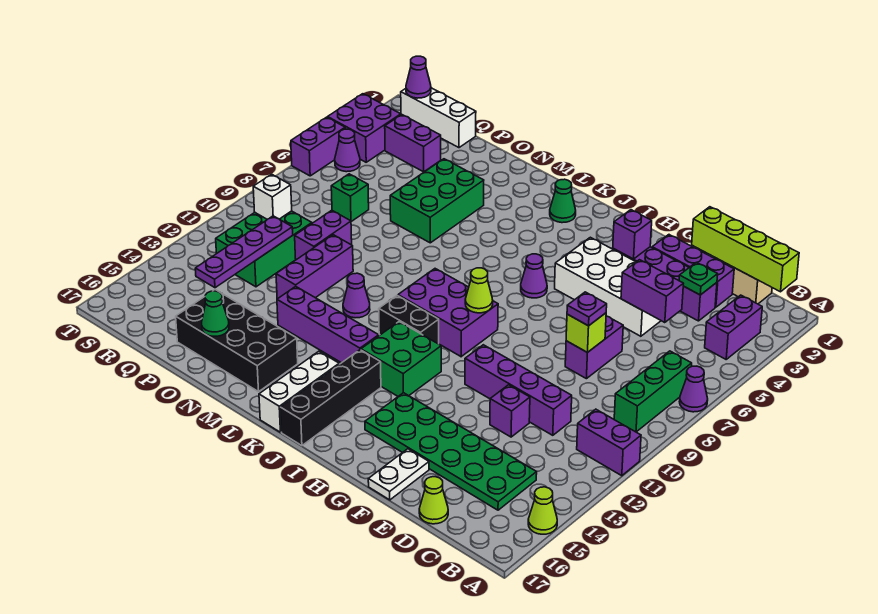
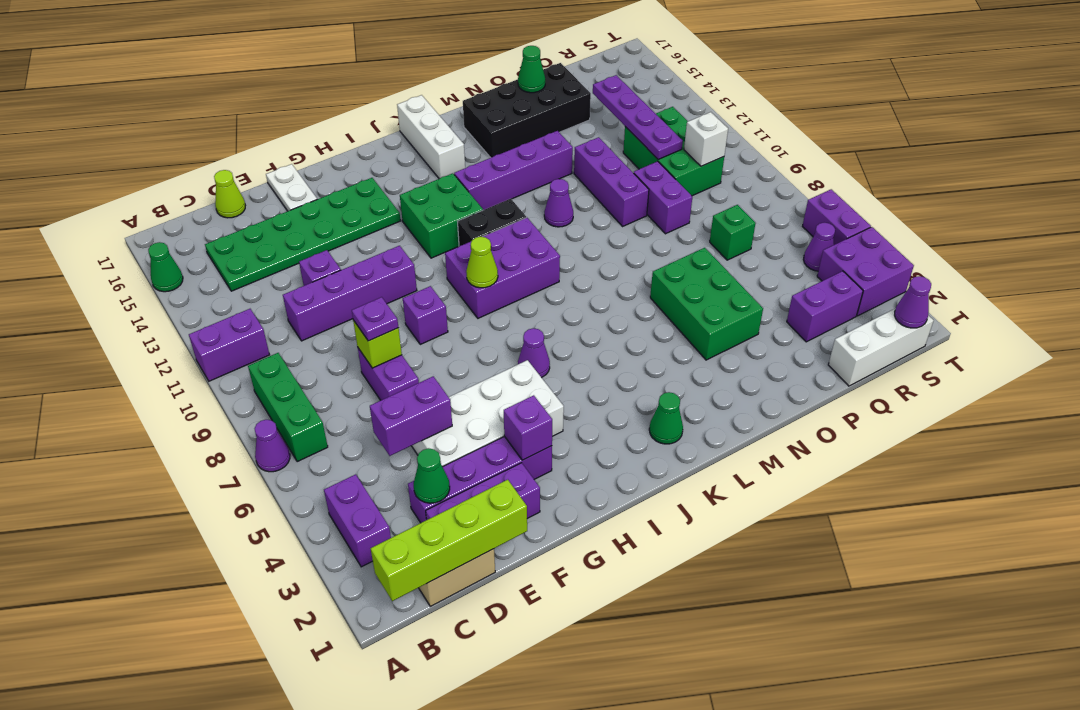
lime 1x1 cone [528,487,557,534] -> green 1x1 cone [148,242,183,292]
green 1x1 plate [679,262,718,295] -> green 1x1 cone [414,448,450,503]
none -> purple 1x1 brick [403,286,448,344]
black 1x4 brick [280,350,381,446] -> none

